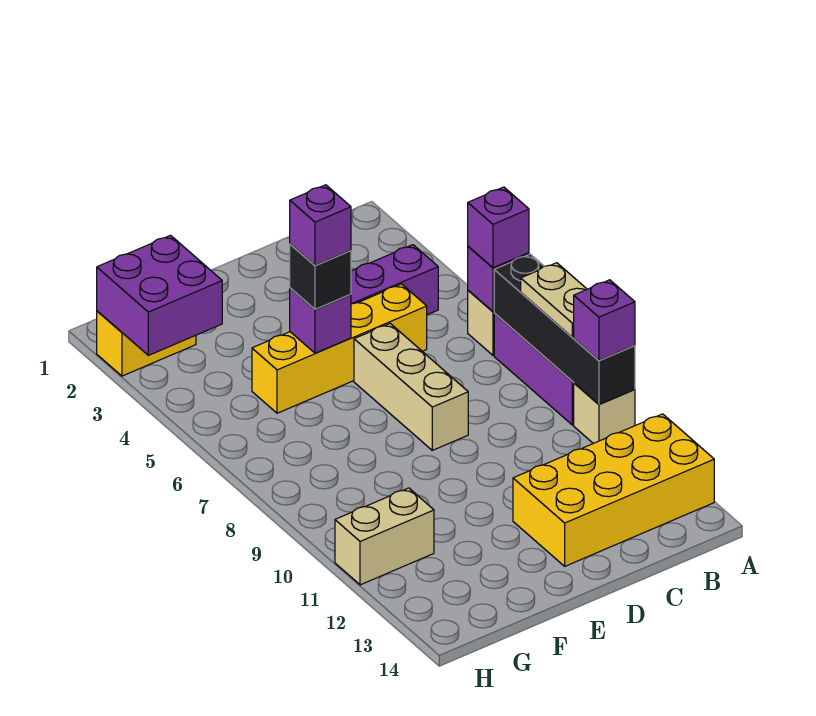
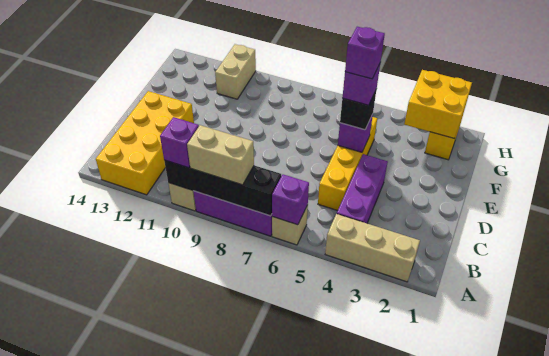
purple 1x1 brick [468,187,529,268] -> purple 1x1 brick moved to [345,27,385,79]
tan 1x2 plate [521,263,587,337] -> tan 1x2 brick [187,125,254,185]
tan 1x3 brick [354,324,468,450] -> tan 1x3 brick moved to [325,214,420,282]
purple 2x2 brick [97,235,222,355] -> yellow 2x2 brick [404,70,472,138]

